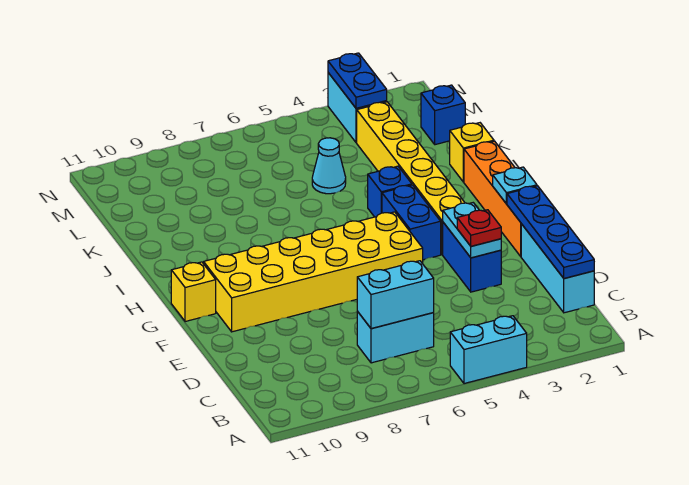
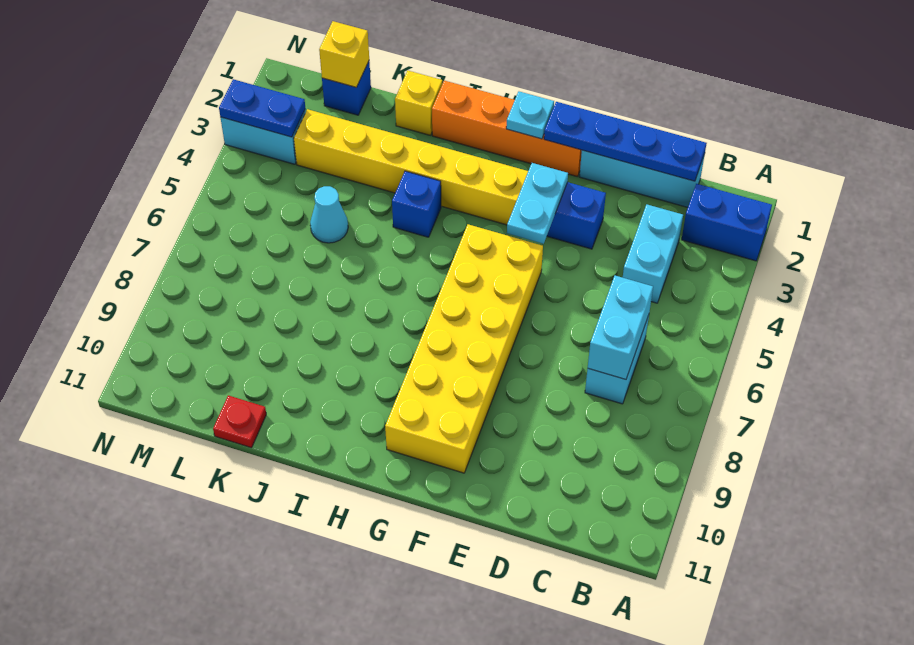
cyan 1x2 brick [450,316,527,384] -> cyan 1x2 brick moved to [623,205,683,303]
cyan 1x2 plate [443,203,501,258] -> cyan 1x2 plate turned to [507,163,568,244]
red 1x1 plate [457,210,501,246] -> red 1x1 plate moved to [213,395,266,448]
blue 1x2 brick [382,185,441,260] -> blue 1x2 brick moved to [682,184,772,261]
yellow 1x1 brick [171,262,216,322] -> yellow 1x1 brick moved to [319,21,369,87]

